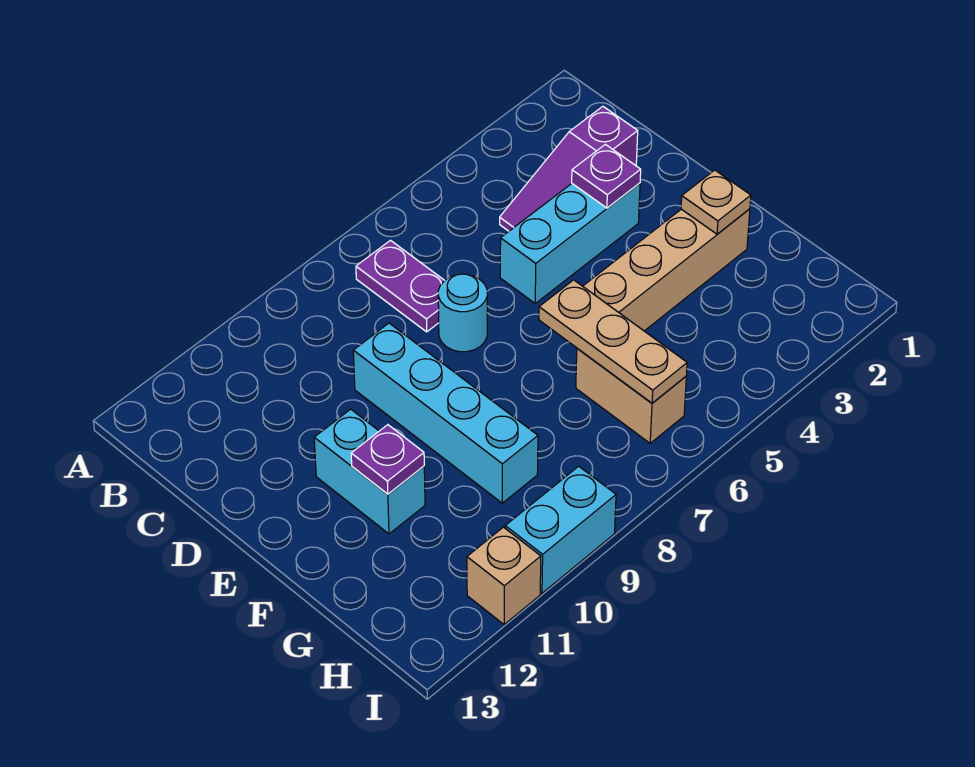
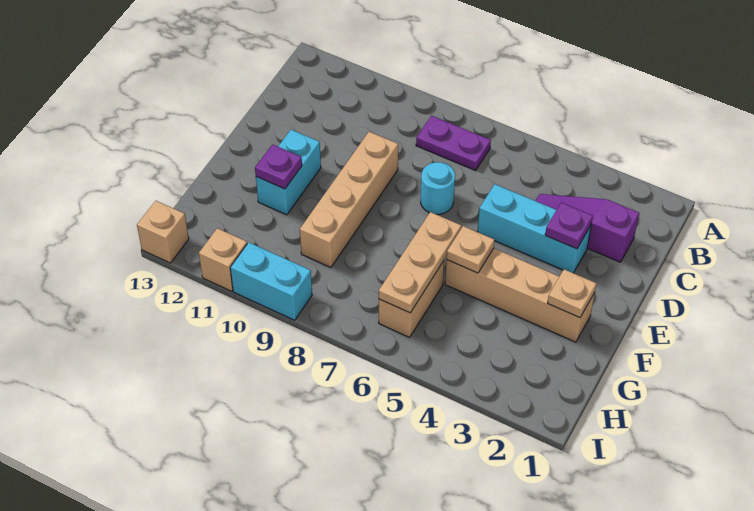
purple 1x2 plate [356,240,445,332] -> purple 1x2 plate turned to [416,116,491,170]
cyan 1x4 brick [353,323,538,503] -> tan 1x4 brick [300,132,398,267]
none -> tan 1x1 plate [447,226,494,273]
none -> tan 1x1 brick [137,201,189,263]

